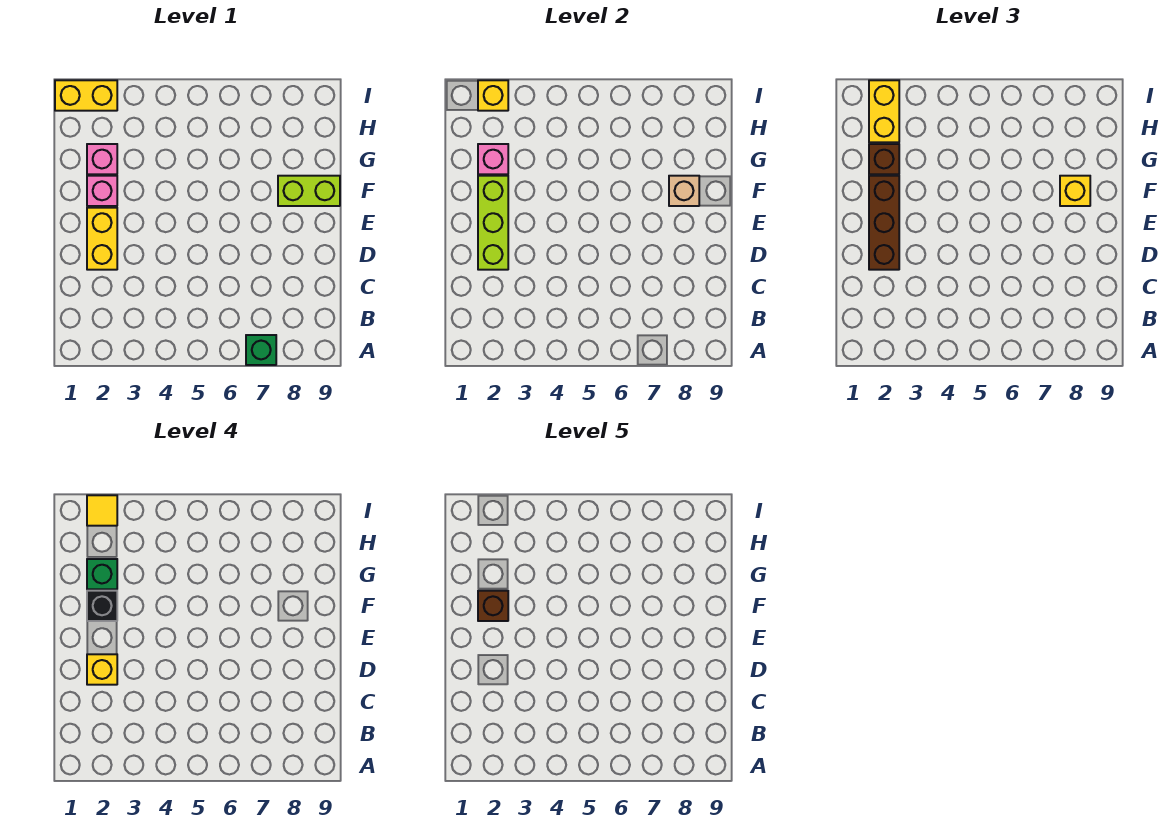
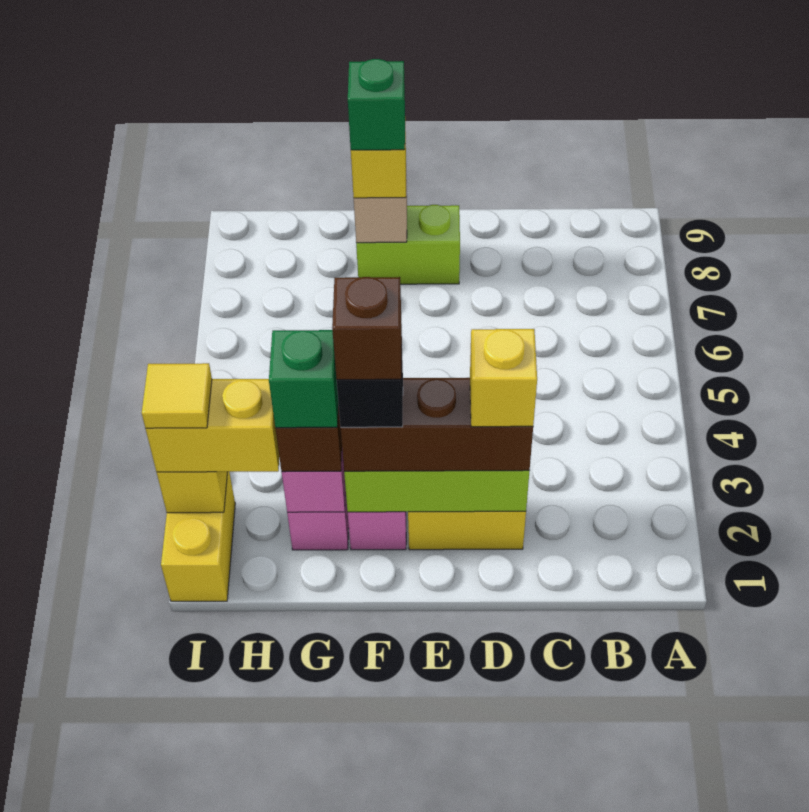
green 1x1 brick [246,335,276,365] -> green 1x1 brick moved to [348,59,405,150]
lime 1x2 brick [278,176,340,206] -> lime 1x2 brick turned to [356,205,460,284]

